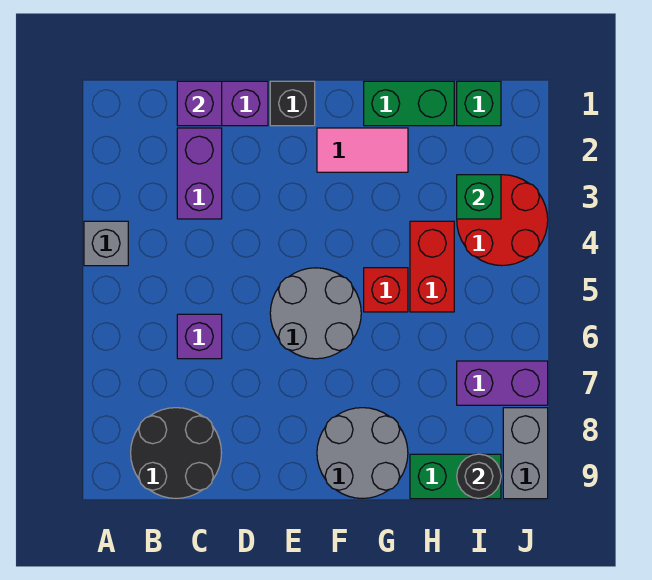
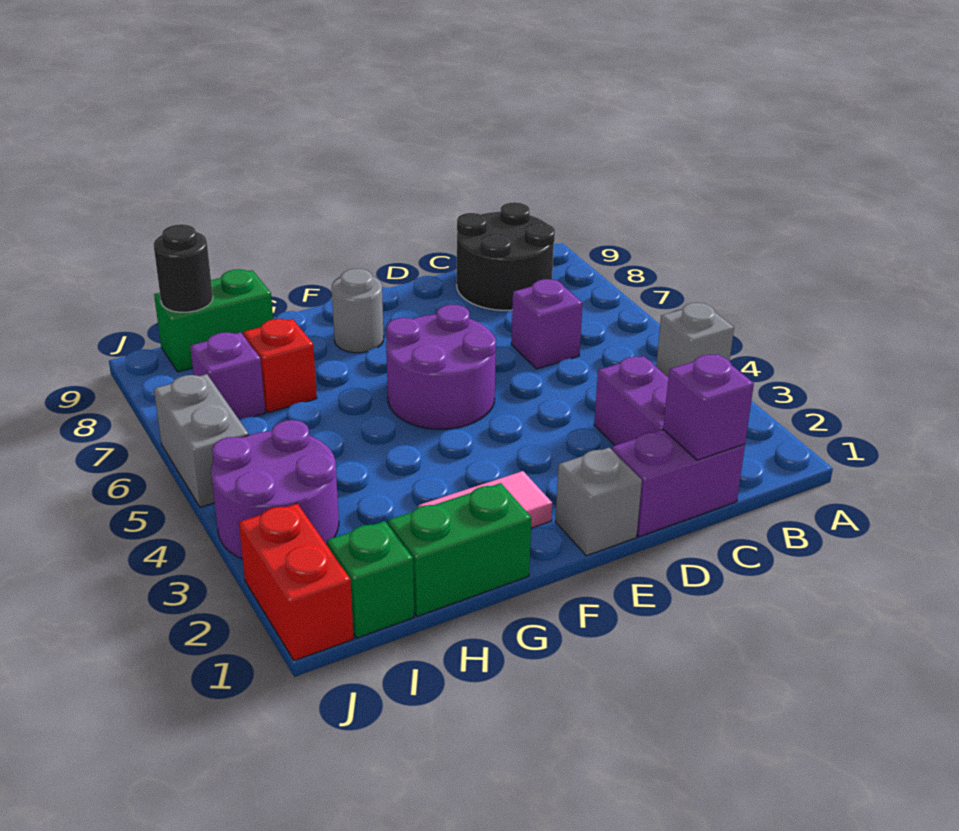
black 1x1 brick [270,81,315,126] -> grey 1x1 brick [555,448,642,556]
grey 2x2 round brick [270,268,361,359] -> purple 2x2 round brick [386,305,496,429]
grey 2x2 round brick [317,408,408,499] -> grey 1x1 round brick [332,269,384,353]
red 1x1 brick [364,268,408,312] -> red 1x1 brick moved to [243,319,317,413]
red 1x2 brick [410,221,454,312] -> red 1x2 brick moved to [239,503,354,661]
red 2x2 round brick [457,175,548,266] -> purple 2x2 round brick [211,420,339,559]
green 1x1 brick [457,175,501,219] -> none
purple 1x2 brick [457,361,548,405] -> purple 1x1 brick [190,332,265,420]
grey 1x2 brick [503,408,548,499] -> grey 1x2 brick moved to [154,374,249,507]

